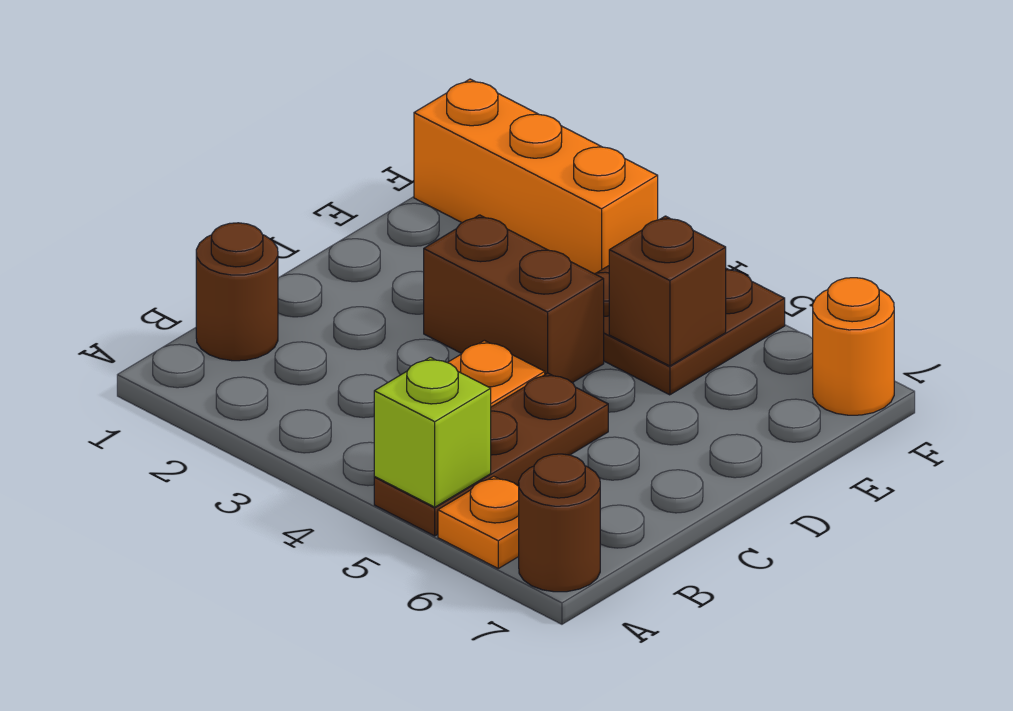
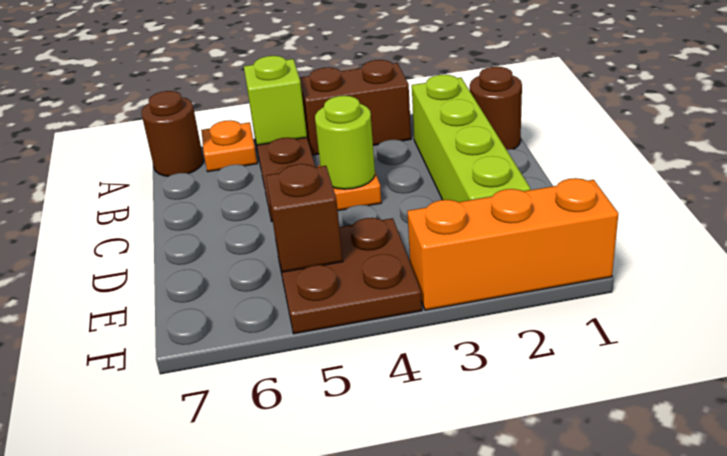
none -> lime 1x4 brick [412,75,530,202]
none -> lime 1x1 round brick [315,96,375,189]
brown 1x2 brick [424,215,604,383] -> brown 1x2 brick moved to [299,60,411,155]
orange 1x1 round brick [813,278,894,415] -> none

